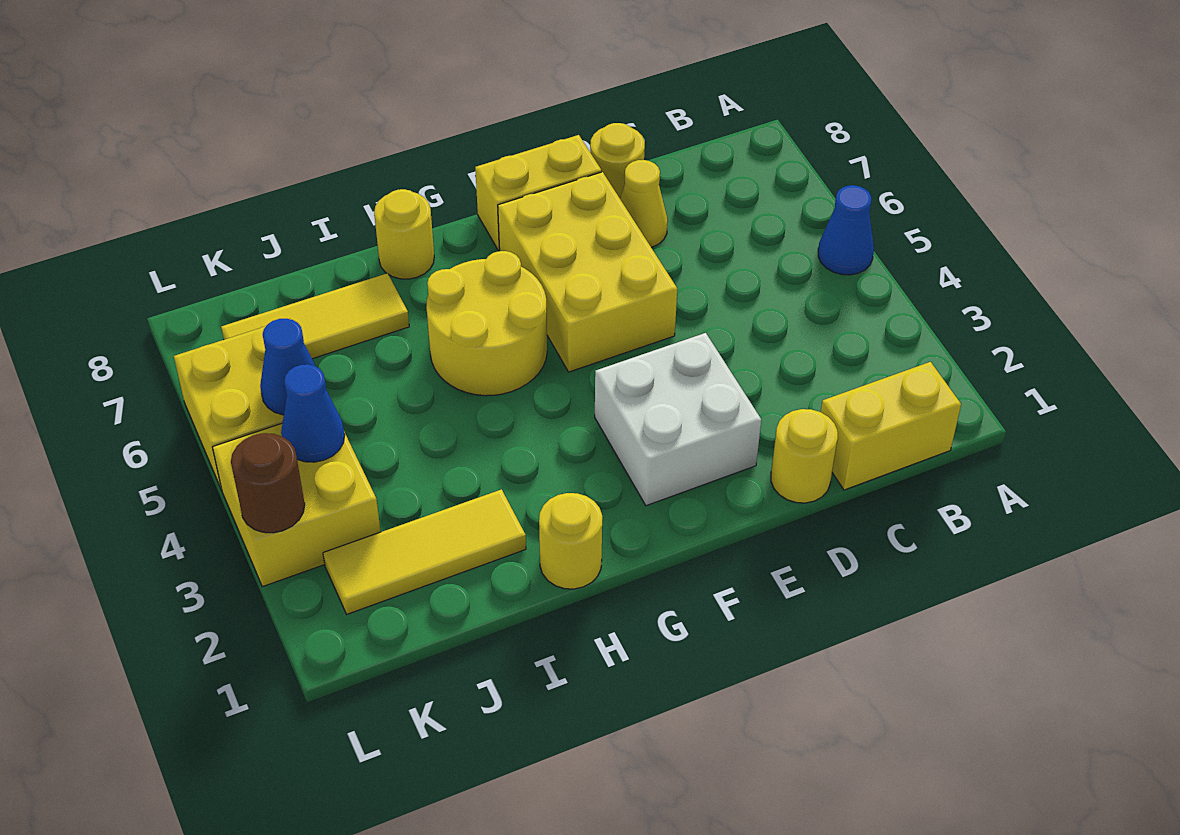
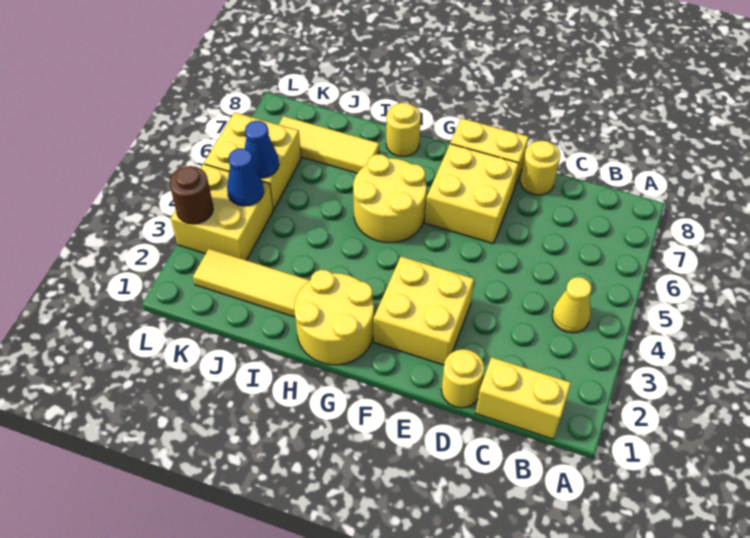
blue 1x1 cone [818,185,874,275] -> none
yellow 1x1 cone [620,160,668,247] -> yellow 1x1 cone moved to [552,277,591,333]
white 2x2 brick [595,333,761,506] -> yellow 2x2 brick [374,257,474,365]
yellow 2x3 brick [498,172,677,372] -> yellow 2x2 brick [425,144,519,244]
yellow 1x1 round brick [539,493,602,589] -> yellow 2x2 round brick [294,270,374,365]

